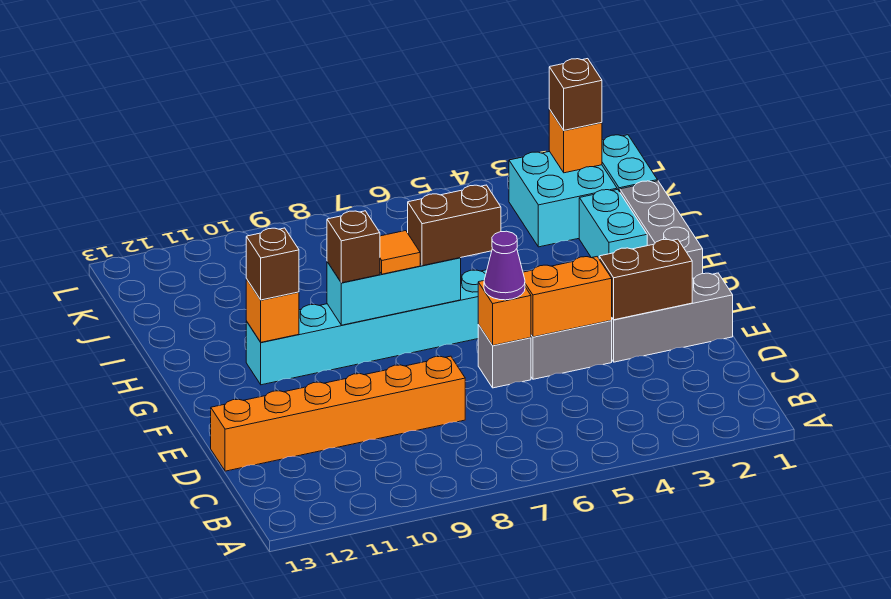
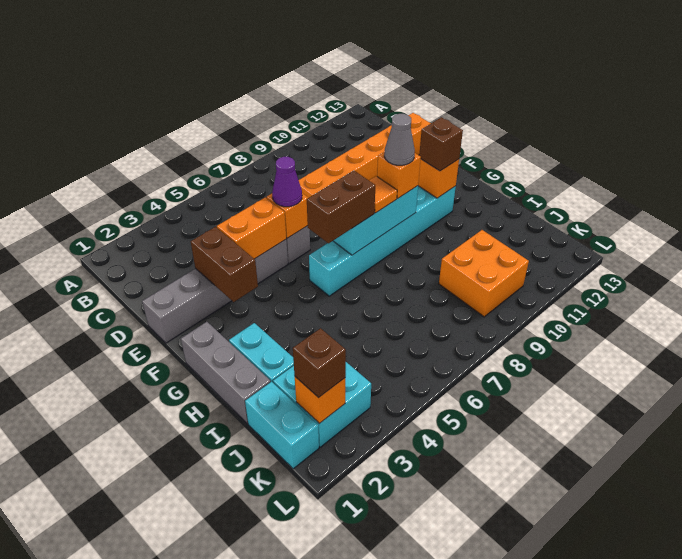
brown 1x2 brick [599,239,692,320] -> brown 1x2 brick turned to [191,227,258,302]
brown 1x1 brick [327,211,380,283] -> orange 1x1 brick [377,152,421,198]
none -> grey 1x1 cone [384,114,415,165]
none -> orange 2x2 brick [439,230,529,317]

